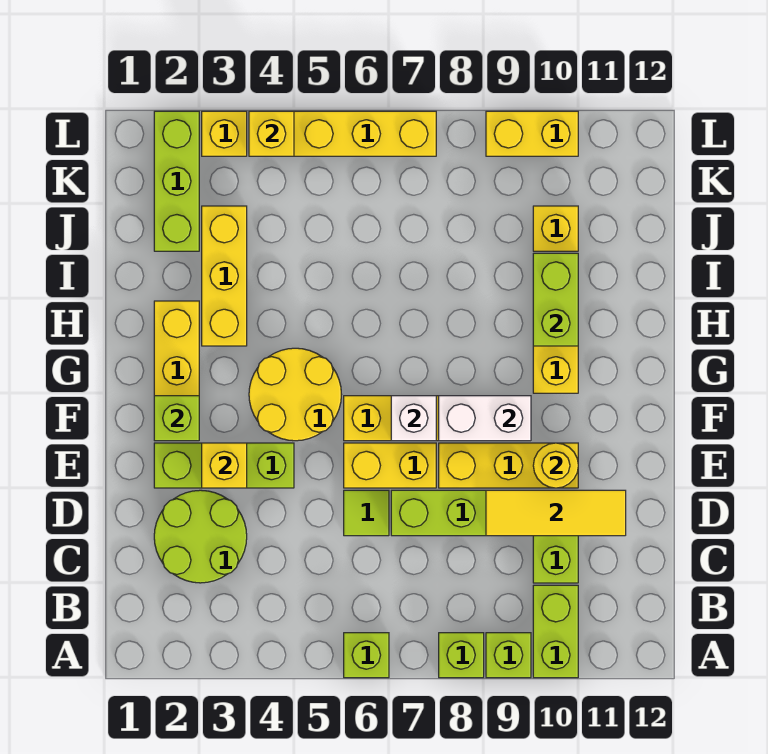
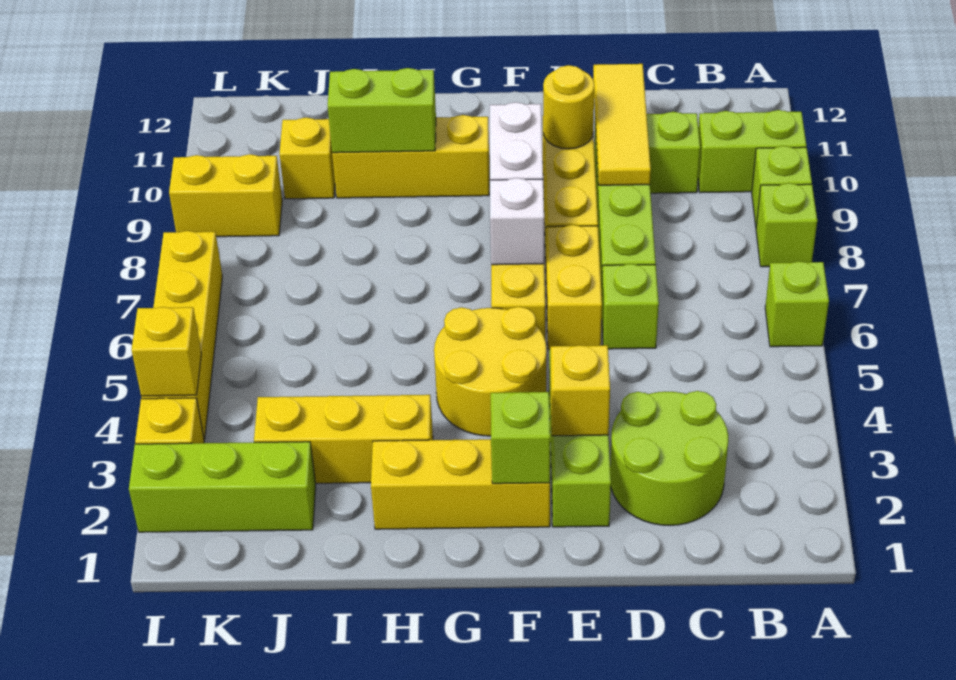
lime 1x1 tile [344,490,389,536] -> lime 1x1 brick [602,264,659,349]
yellow 1x2 brick [486,111,578,156] -> yellow 1x2 brick turned to [169,154,282,237]

